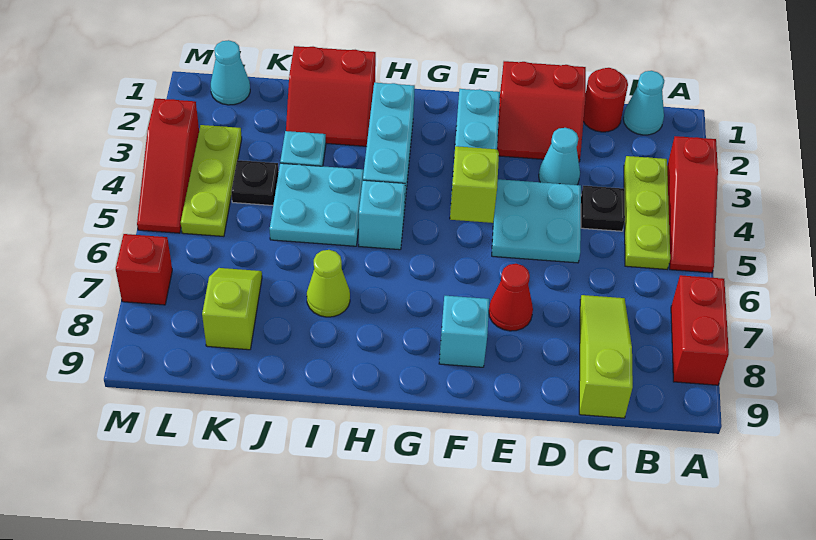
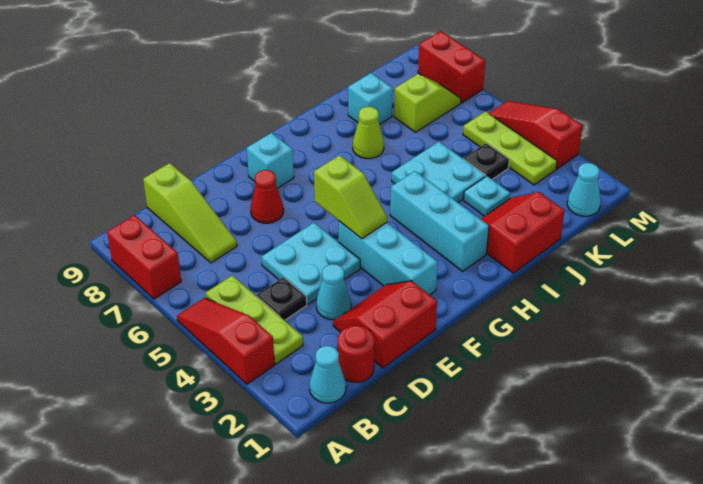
cyan 1x1 brick [359,180,405,250] -> cyan 1x1 brick moved to [348,73,393,125]
lime 1x2 slope [202,268,262,350] -> lime 1x2 slope turned to [394,74,461,132]
red 1x1 brick [116,234,172,305] -> red 1x2 brick [418,31,485,103]

